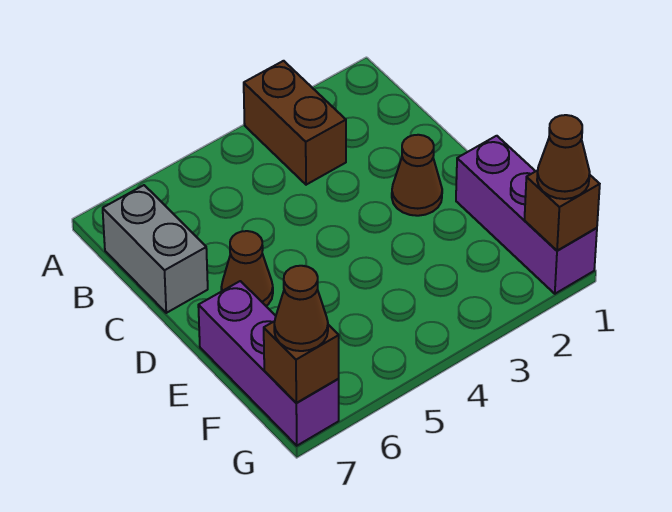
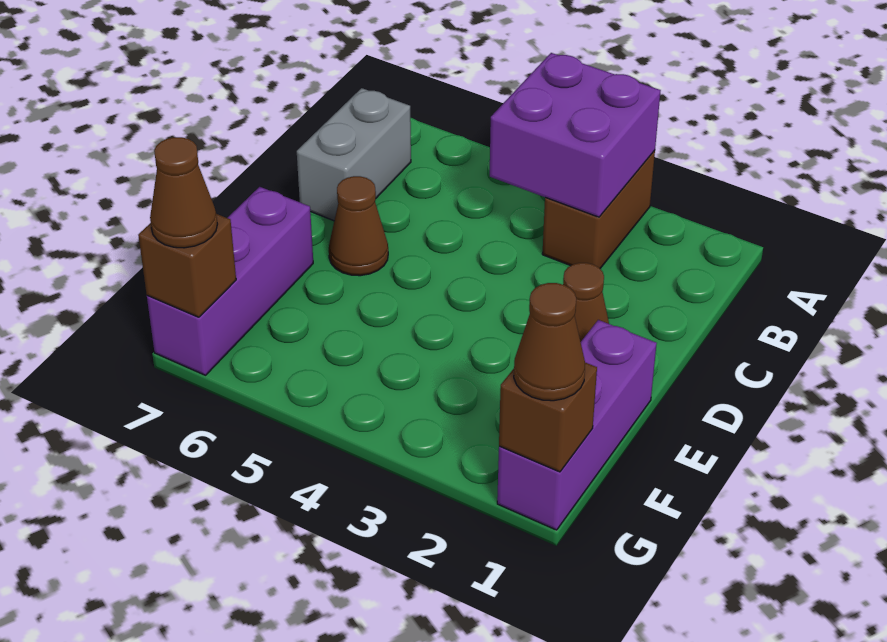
none -> purple 2x2 brick [490,53,661,217]

